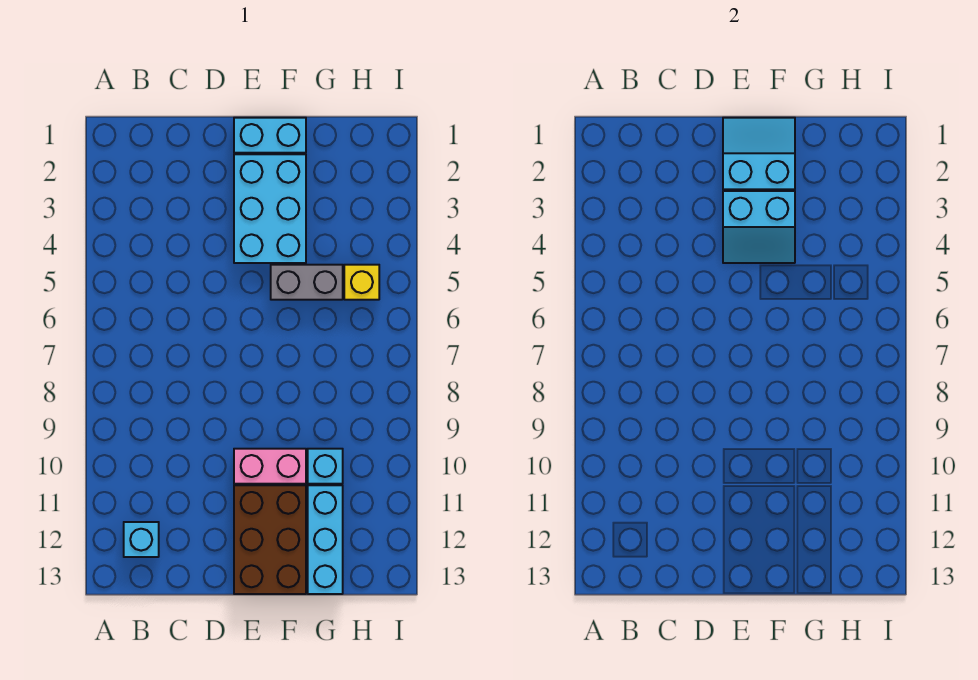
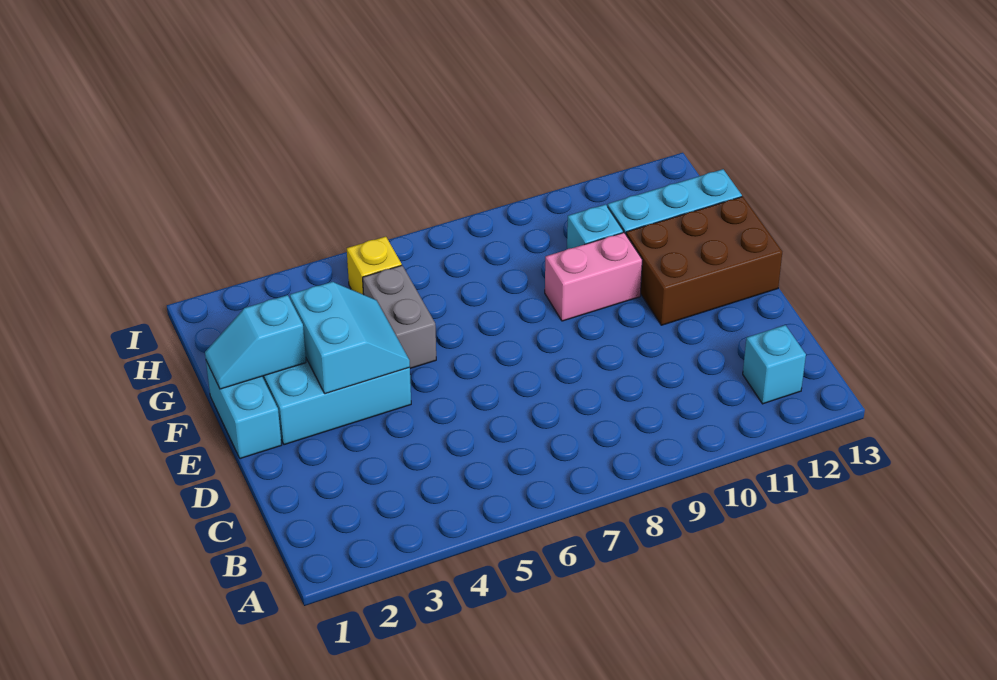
cyan 2x2 slope [723,118,795,189] -> cyan 1x2 slope [205,295,306,389]
pink 1x2 brick [234,449,306,484] -> pink 1x2 brick turned to [545,233,642,321]

